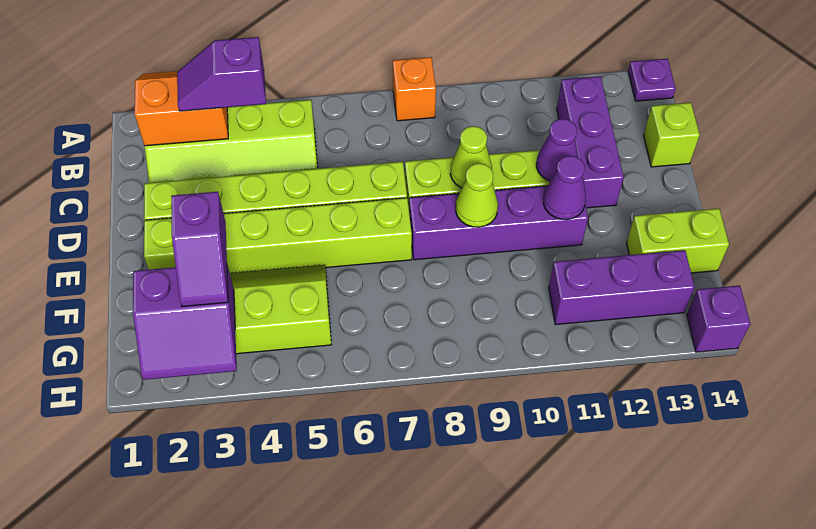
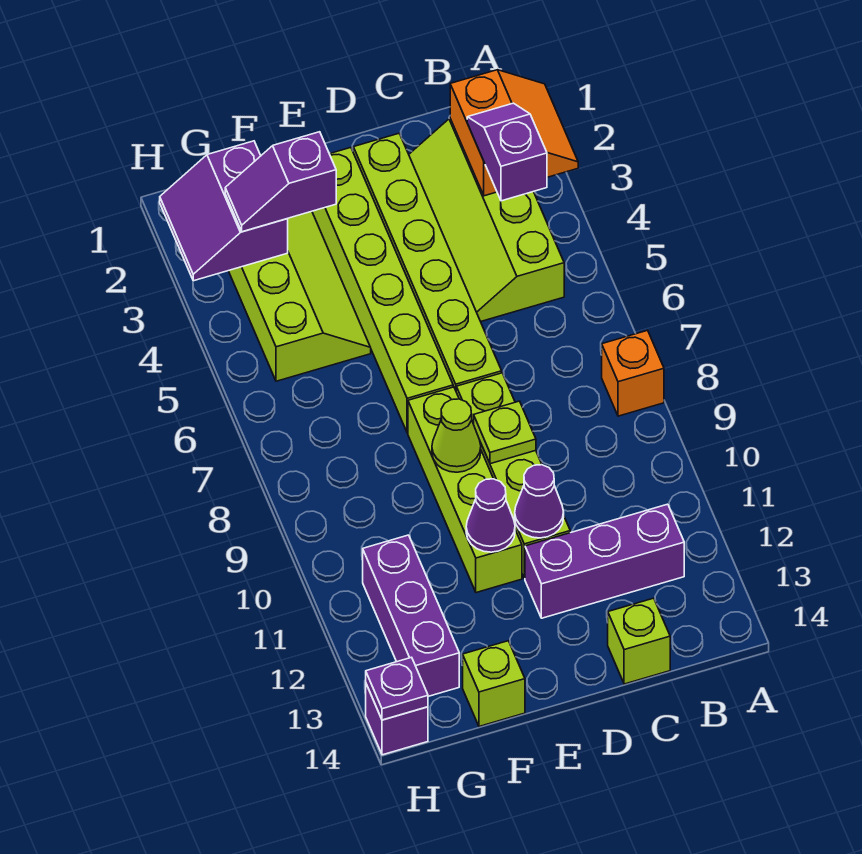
purple 1x1 plate [628,59,676,101] -> purple 1x1 plate moved to [366,657,428,720]
lime 1x1 cone [450,126,492,188] -> lime 1x1 plate [474,401,536,464]
purple 1x4 brick [409,186,588,260] -> lime 1x4 brick [408,387,522,593]
lime 1x2 brick [627,208,729,273] -> lime 1x1 brick [463,641,525,726]

